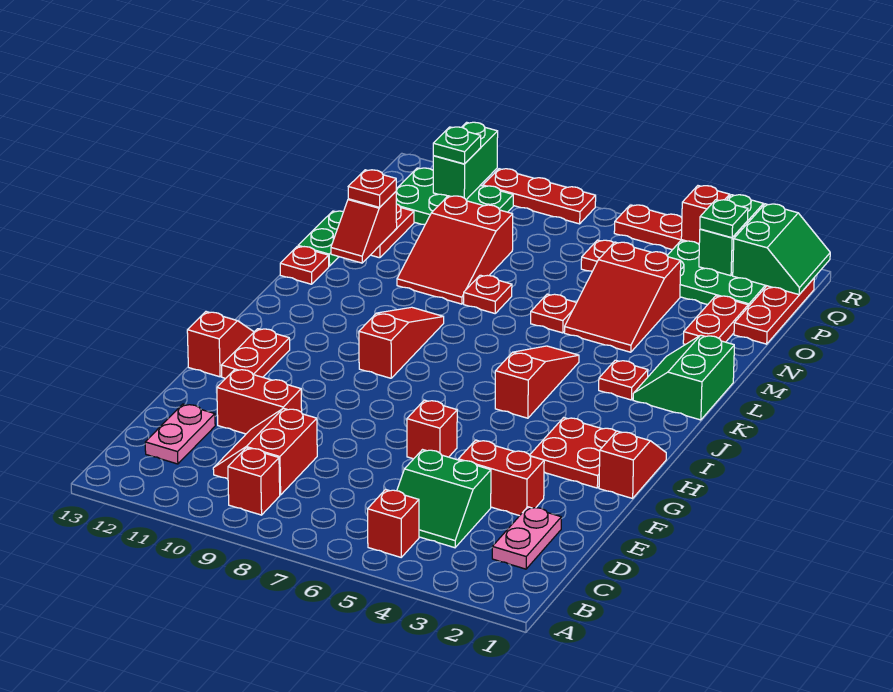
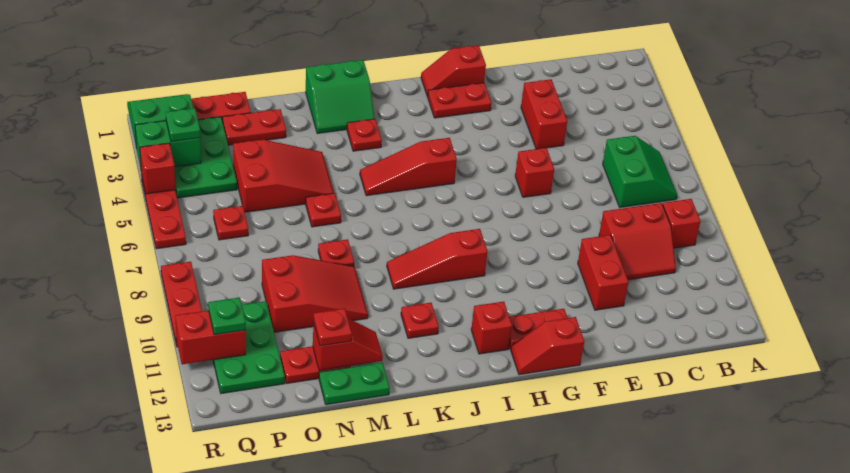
red 1x1 brick [368,489,419,557] -> red 1x1 brick moved to [471,302,512,354]
pink 1x2 plate [492,507,561,569] -> none
green 2x2 slope [397,450,491,548] -> green 2x2 slope moved to [603,136,677,207]
pink 1x2 plate [145,404,215,464] -> none
red 2x2 plate [530,418,616,488] -> red 1x2 plate [428,83,491,118]
red 1x1 plate [280,246,329,284] -> red 1x1 plate moved to [401,303,439,338]
green 1x2 brick [433,122,498,200] -> red 1x2 brick [176,310,246,364]

